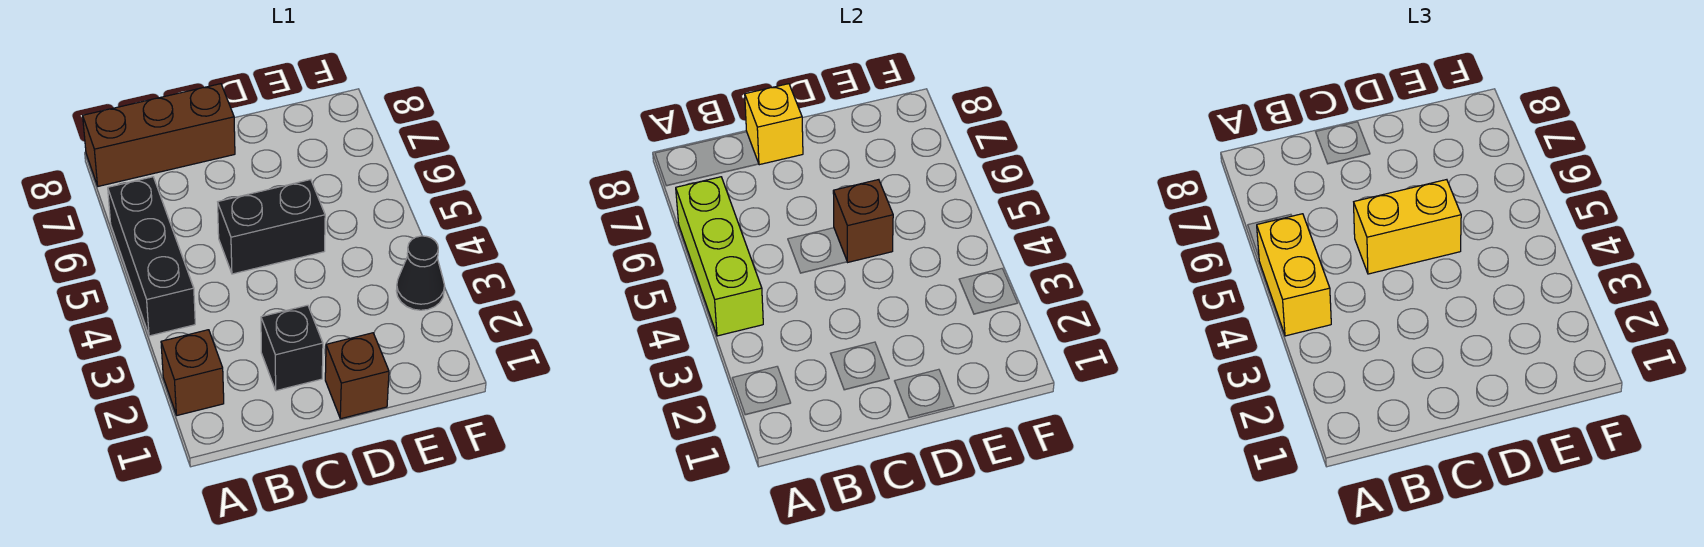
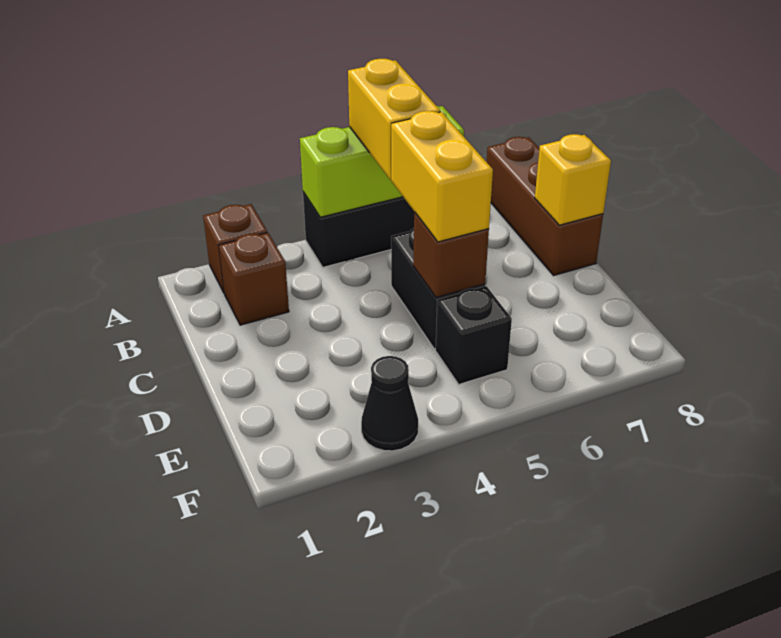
yellow 1x2 brick [1257,214,1331,336] -> yellow 1x2 brick turned to [348,59,440,180]
black 1x1 brick [261,305,323,391] -> black 1x1 brick moved to [435,286,512,384]
brown 1x1 brick [325,333,389,419] -> brown 1x1 brick moved to [219,233,289,325]

